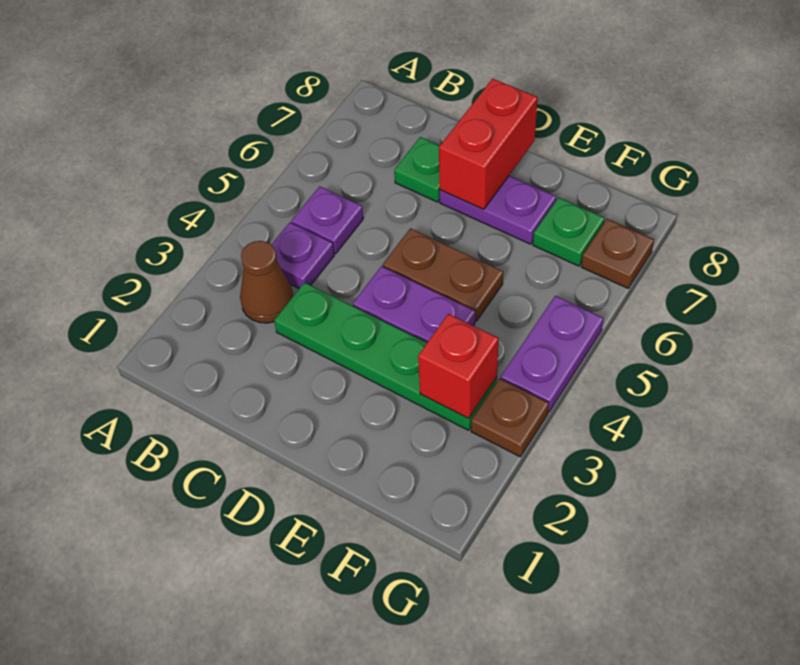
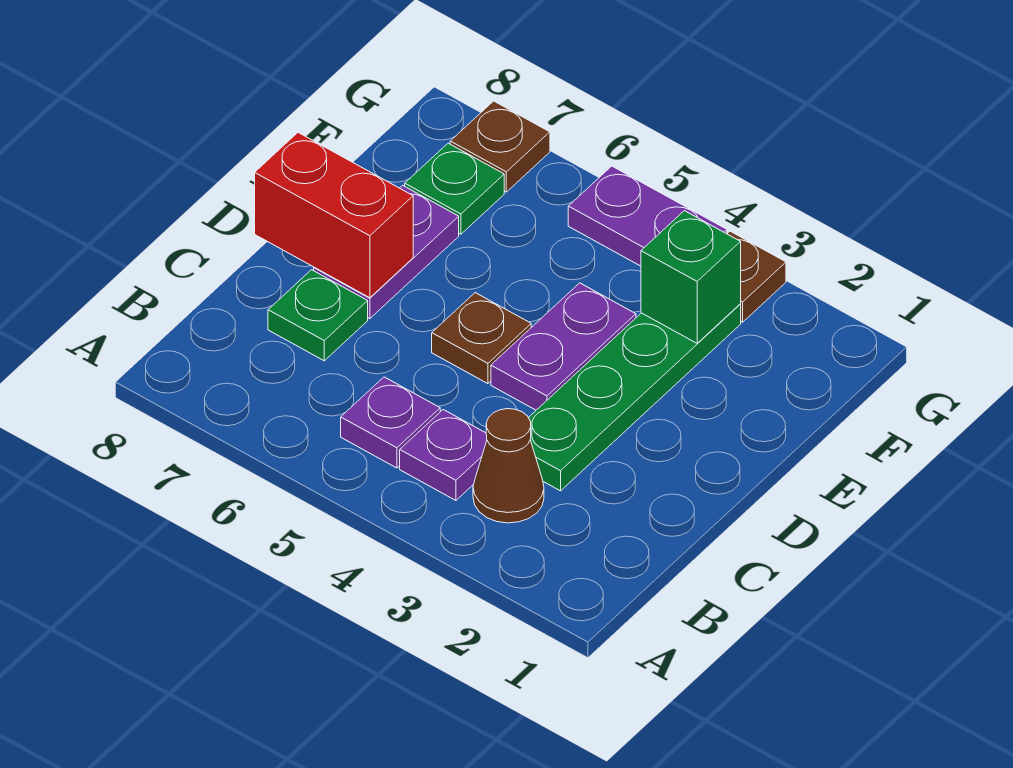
brown 1x2 plate [383,228,503,321] -> brown 1x1 plate [432,293,531,384]
red 1x1 brick [418,314,499,418] -> green 1x1 brick [641,211,741,343]

